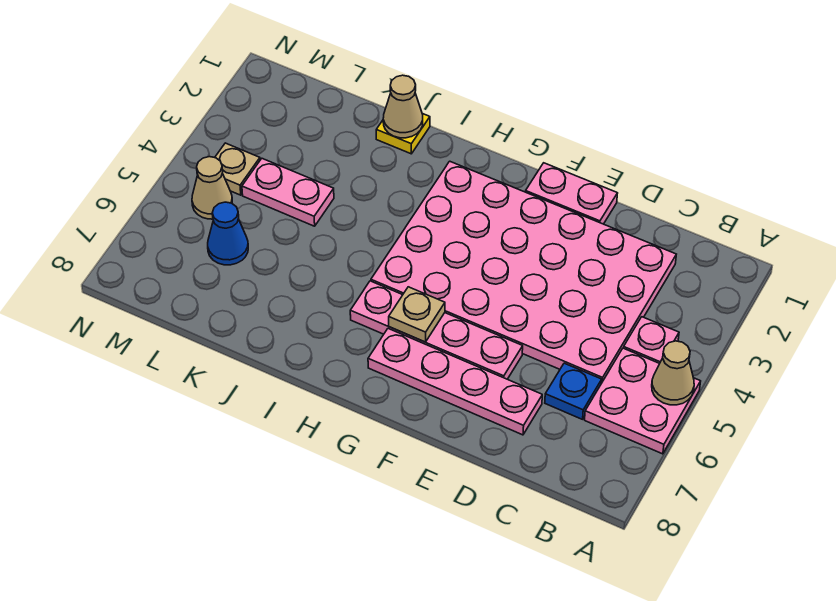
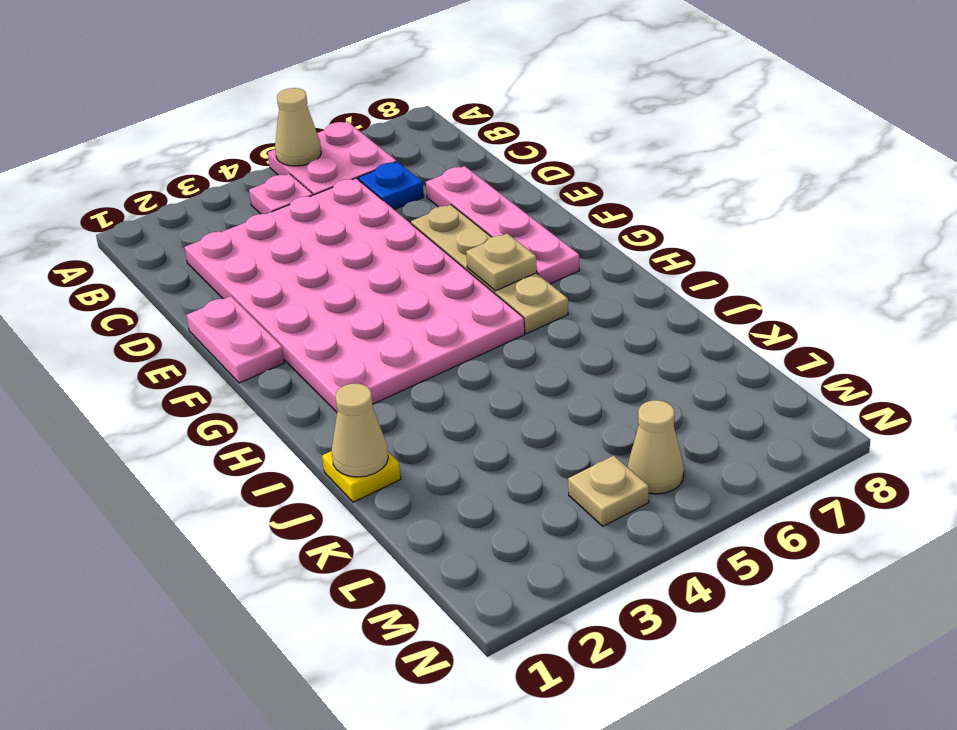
pink 1x4 plate [350,281,523,379] -> tan 1x4 plate [411,205,568,333]
pink 1x2 plate [242,159,334,226] -> none
blue 1x1 cone [208,202,248,265] -> none

